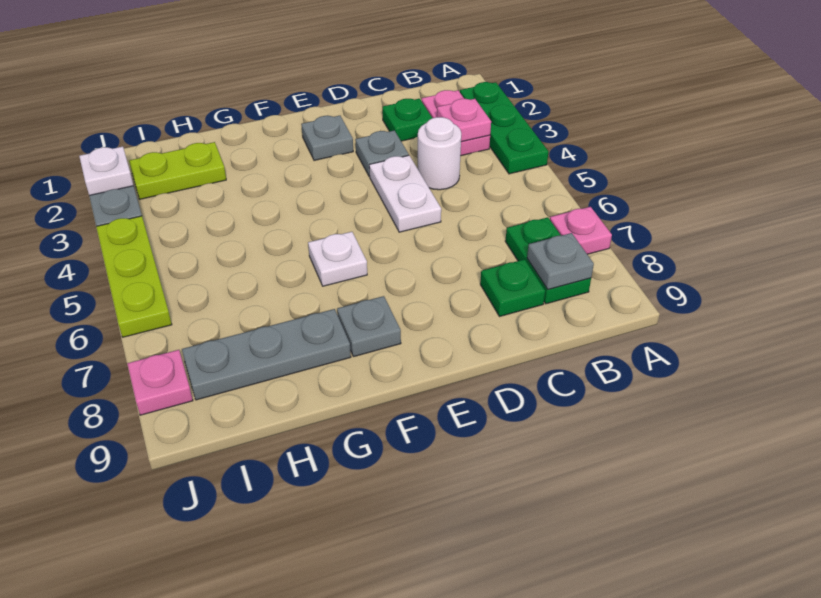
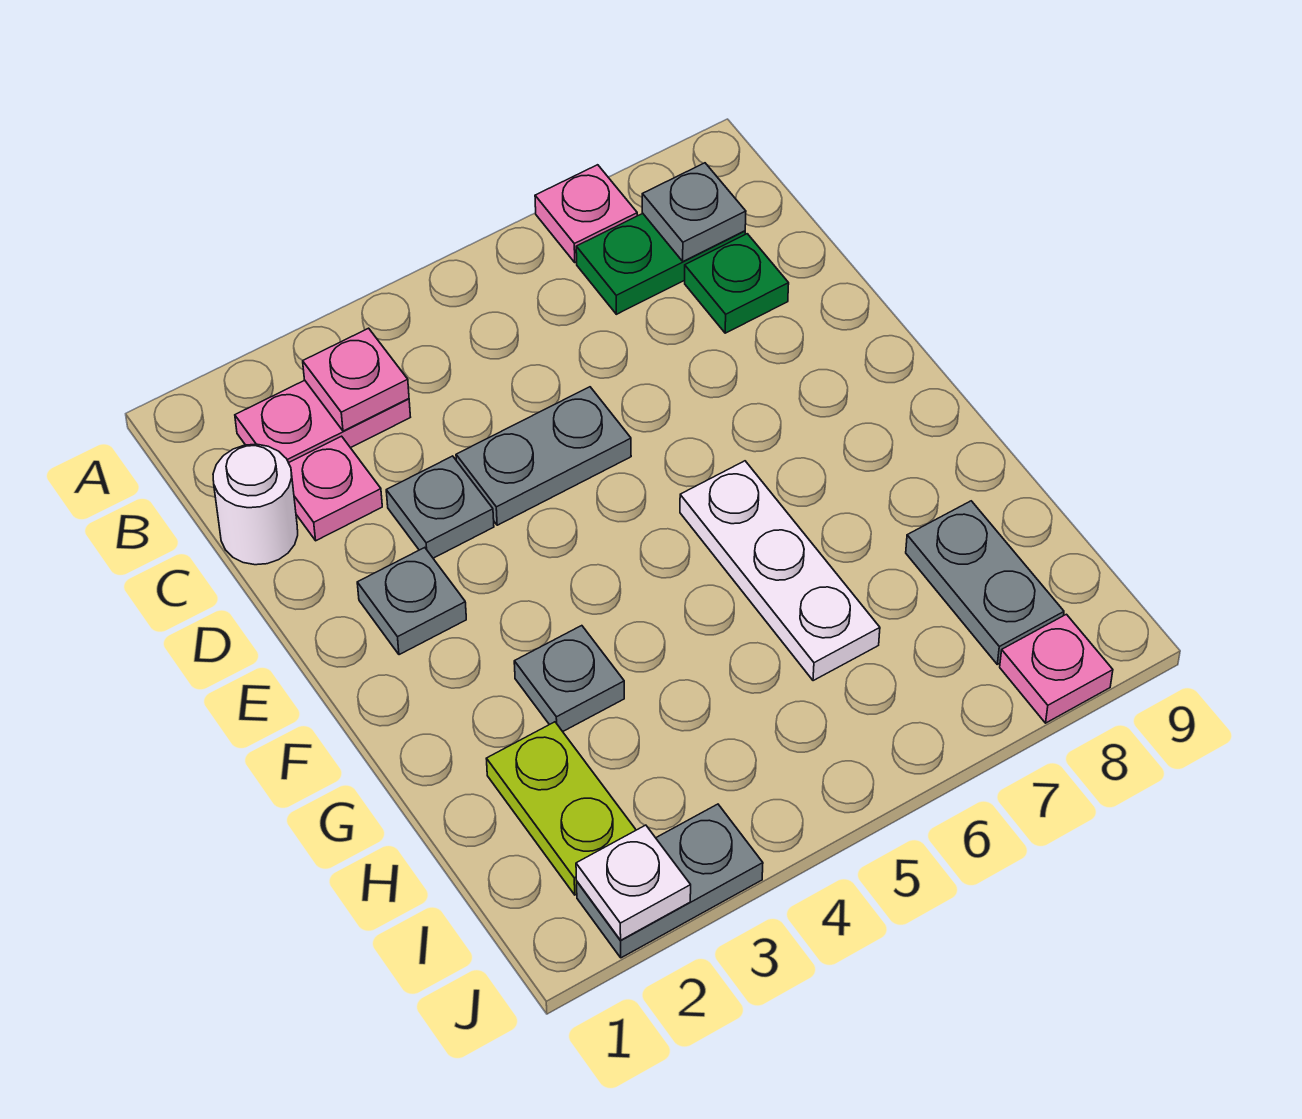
green 1x3 plate [460,82,549,174] -> none
green 1x1 plate [382,99,432,141] -> pink 1x1 plate [289,436,382,541]
white 1x1 round brick [418,117,461,190] -> white 1x1 round brick moved to [213,444,298,565]
white 1x2 plate [369,155,441,232] -> grey 1x2 plate [456,387,631,525]
white 1x1 plate [308,232,367,286] -> white 1x3 plate [680,461,880,681]
grey 1x1 plate [337,296,401,357] -> grey 1x1 plate moved to [514,626,624,732]
grey 1x3 plate [182,309,351,400] -> grey 1x2 plate [906,501,1064,664]
lime 1x3 plate [96,216,172,337] -> none

